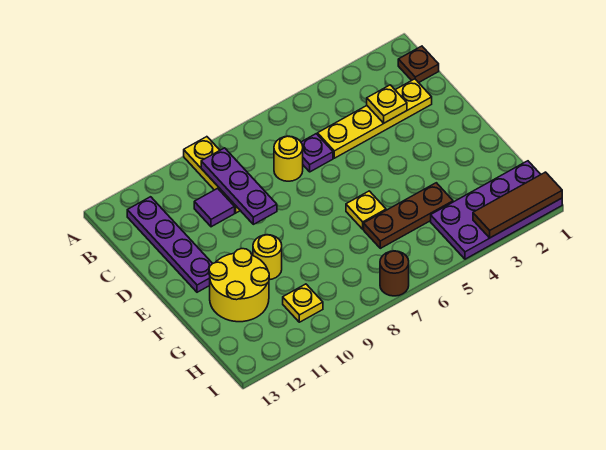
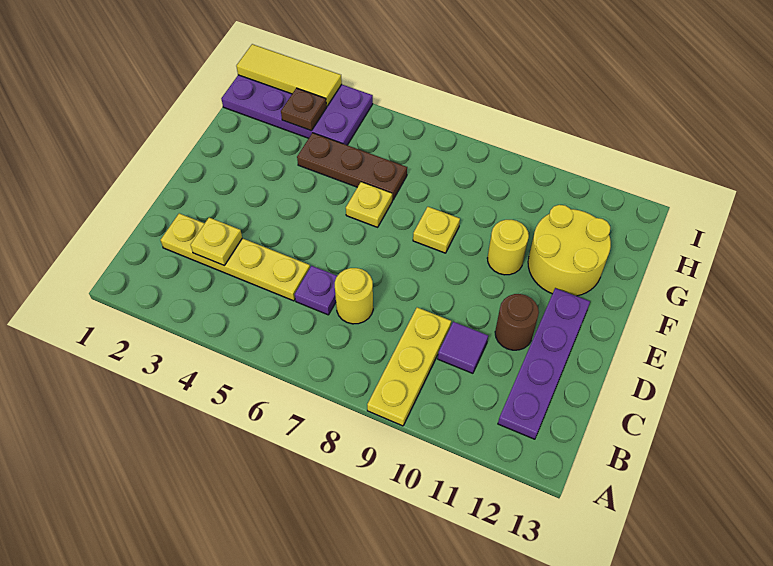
brown 1x1 plate [398,46,439,83] -> brown 1x1 plate moved to [281,88,327,131]
purple 1x3 plate [201,148,277,224] -> none
yellow 1x1 plate [283,284,323,322] -> yellow 1x1 plate moved to [413,207,460,253]
brown 1x3 tile [473,172,562,238] -> yellow 1x3 tile [236,44,342,106]
brown 1x1 round brick [380,251,409,296] -> brown 1x1 round brick moved to [495,294,539,350]

